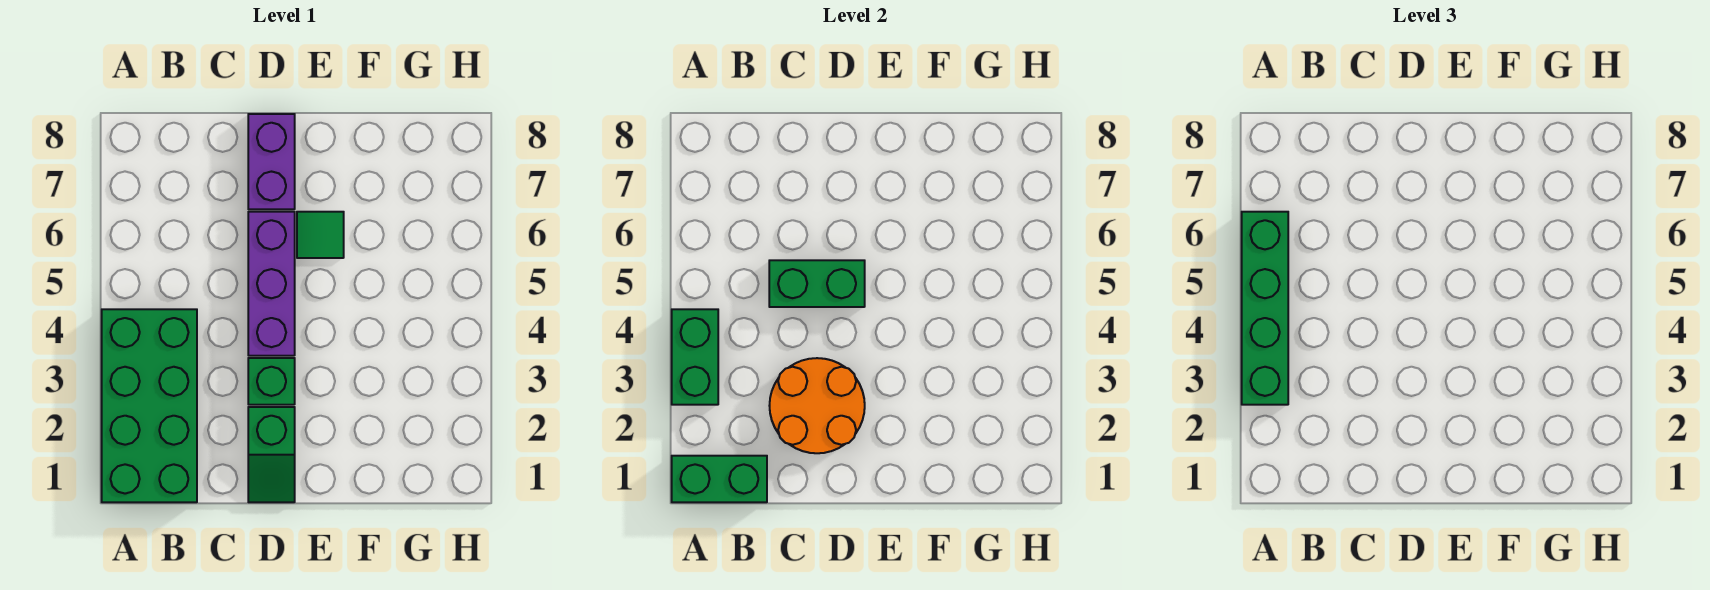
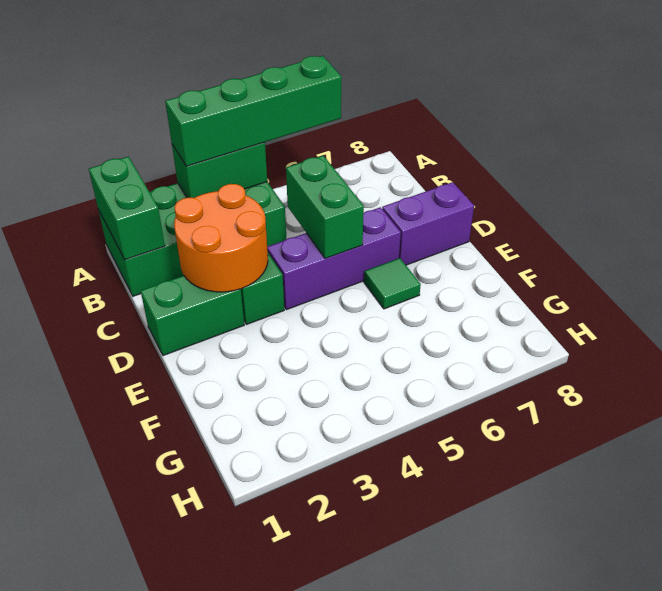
green 1x2 slope [248,407,295,502] -> green 1x2 brick [141,276,244,356]

